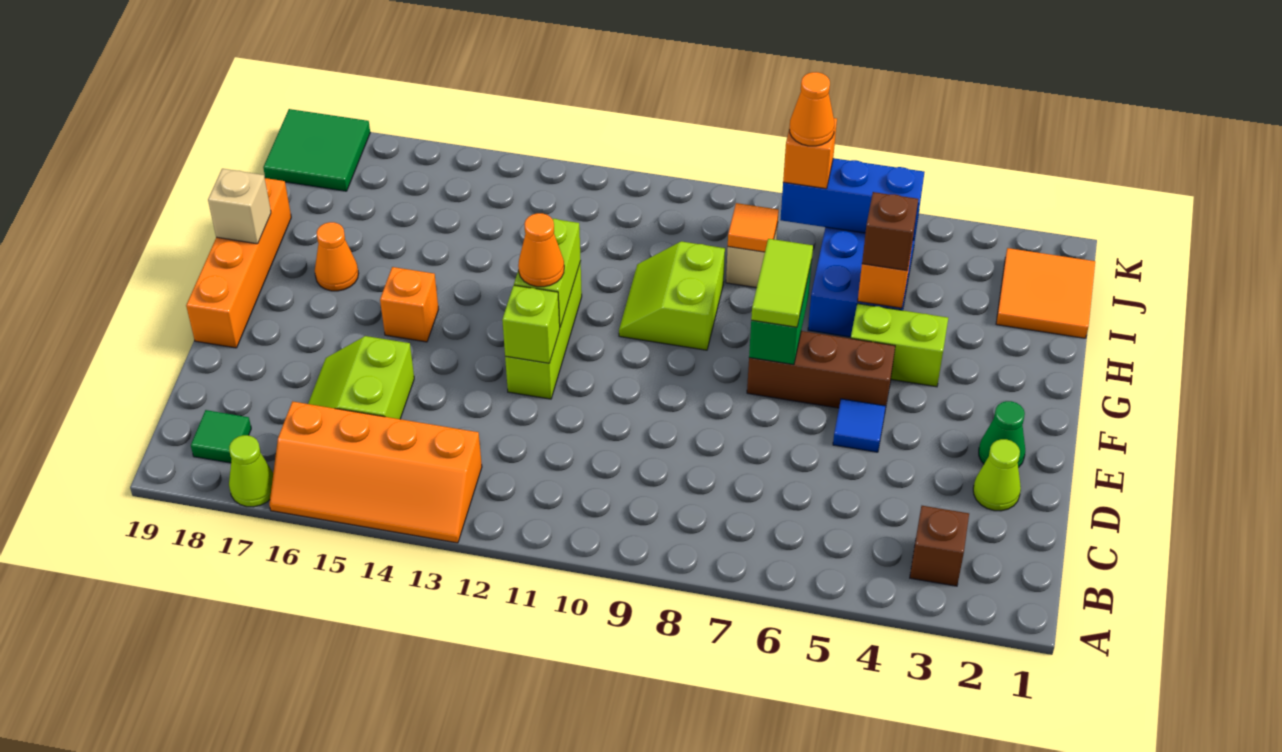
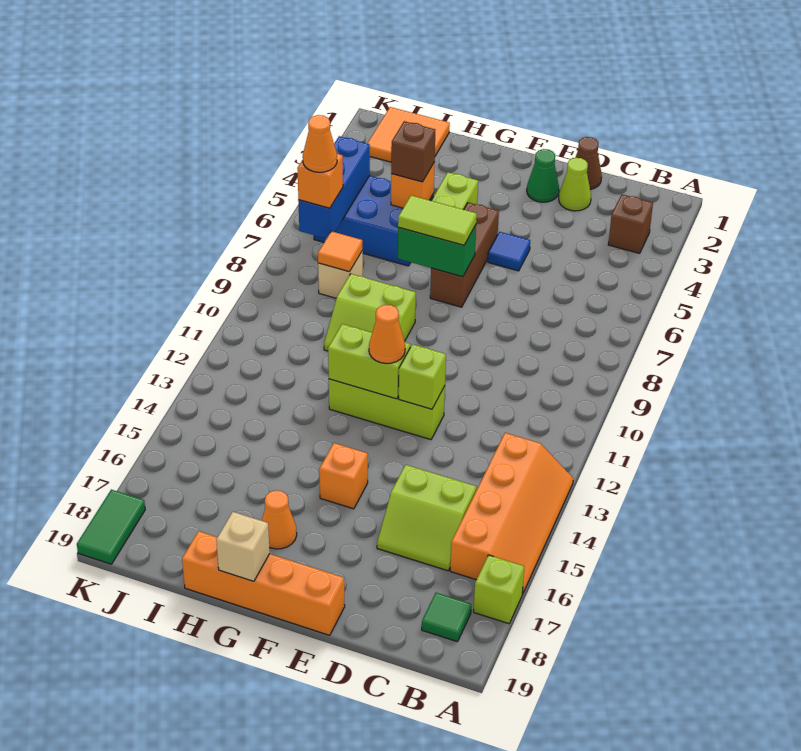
lime 1x1 cone [229,435,273,507] -> lime 1x1 brick [474,555,524,624]
none -> brown 1x1 cone [575,137,602,189]
green 2x2 tile [263,109,370,191] -> green 1x2 tile [77,490,145,564]

